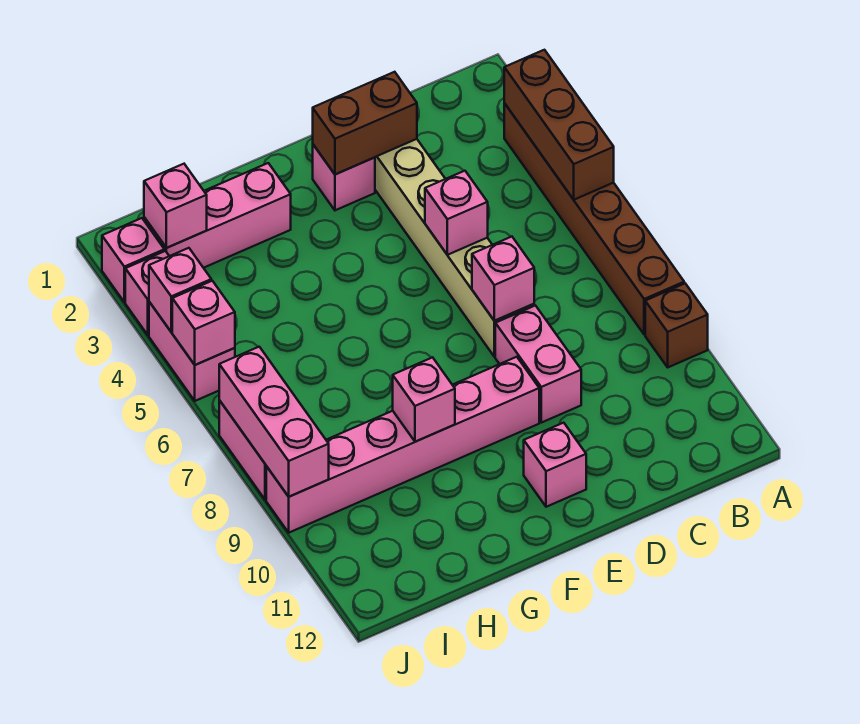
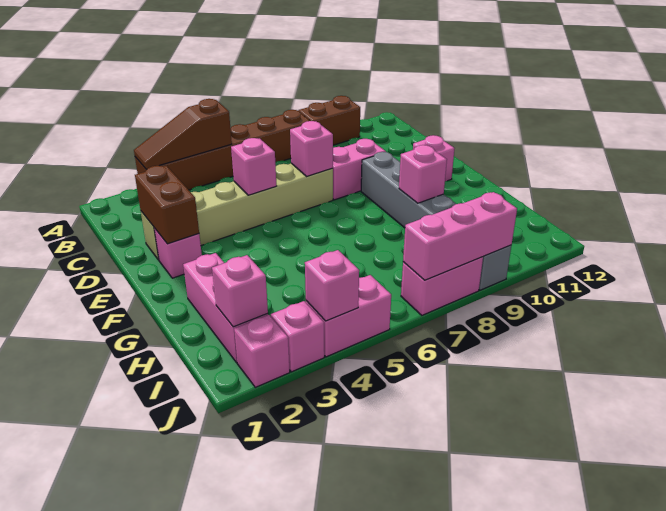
brown 1x3 brick [504,50,614,200] -> brown 1x3 slope [134,99,232,169]
brown 1x1 brick [645,283,708,367] -> brown 1x2 brick [298,96,360,145]
pink 1x6 brick [266,357,539,533] -> grey 1x6 brick [361,152,511,290]
pink 1x1 brick [172,281,235,365] -> none

